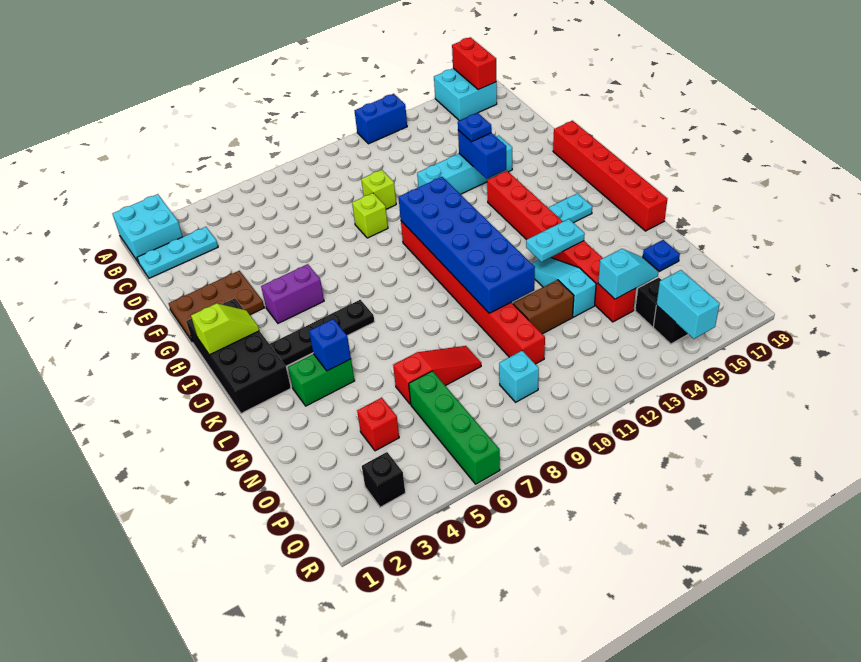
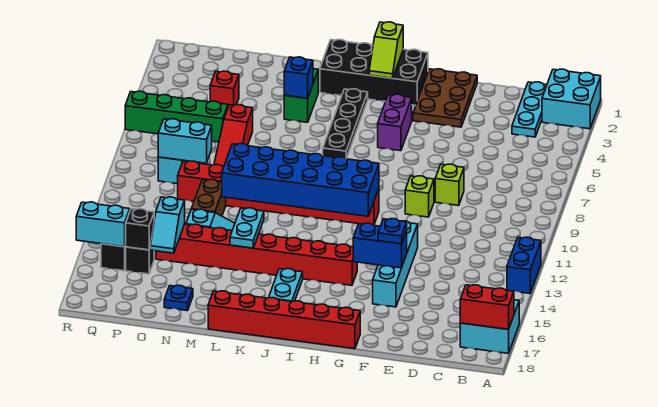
lime 1x1 brick [361,170,396,209] -> lime 1x1 brick moved to [435,164,464,205]
none -> cyan 1x2 brick [158,119,212,163]
black 1x1 brick [362,452,405,507] -> black 1x1 brick moved to [125,209,154,250]

